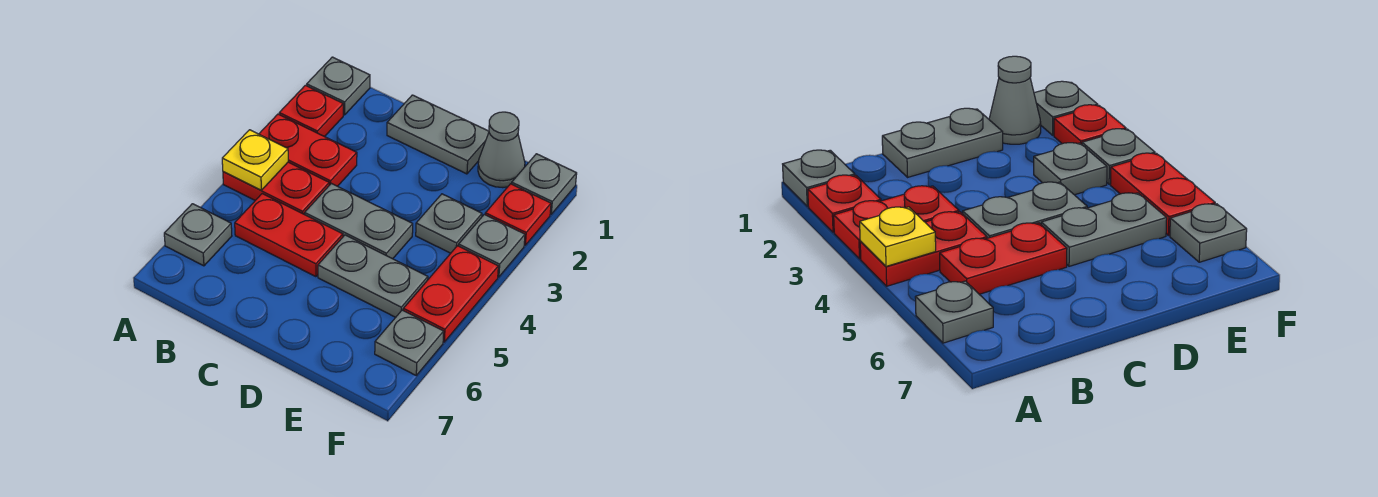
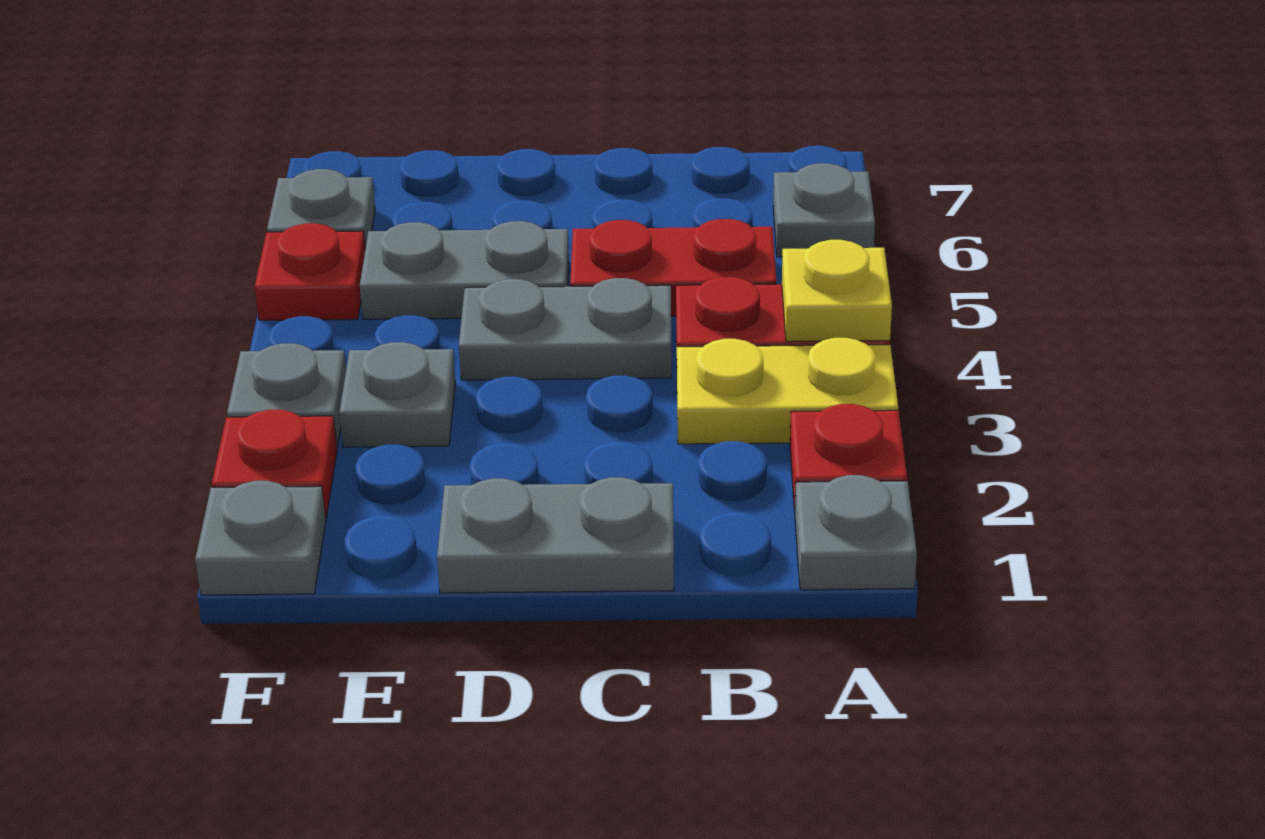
red 1x2 plate [259,114,357,186] -> yellow 1x2 plate [677,338,898,444]
grey 1x1 cone [478,112,525,188] -> none
red 1x2 plate [403,246,498,342] -> red 1x1 plate [255,223,365,320]

